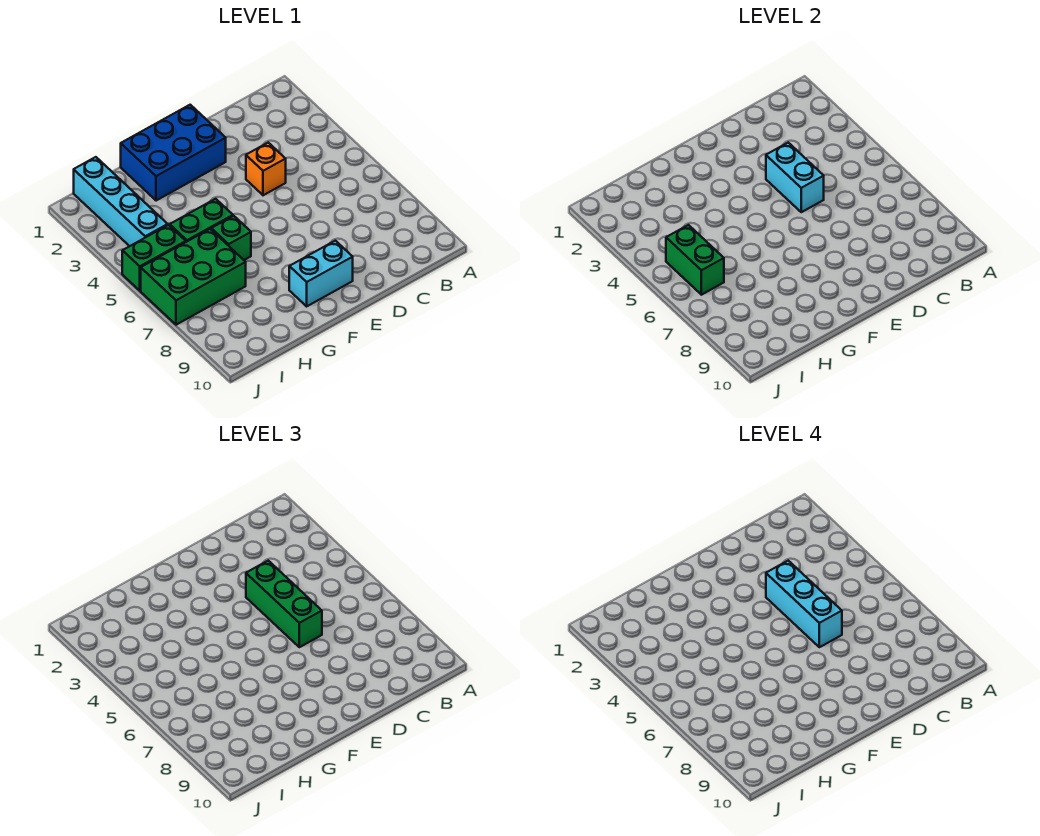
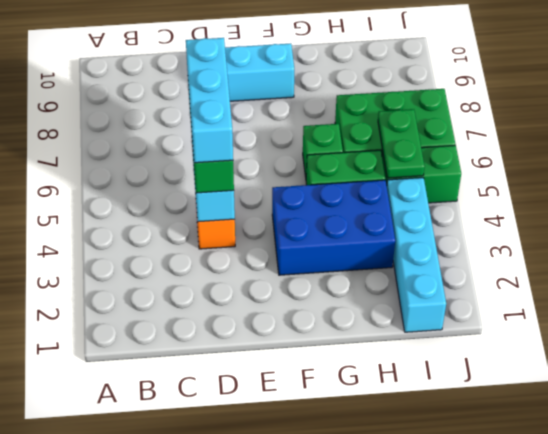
blue 2x3 brick [121,105,226,201] -> blue 2x3 brick moved to [272,180,395,275]
green 1x2 brick [666,225,724,295] -> green 1x2 plate [378,109,425,178]

